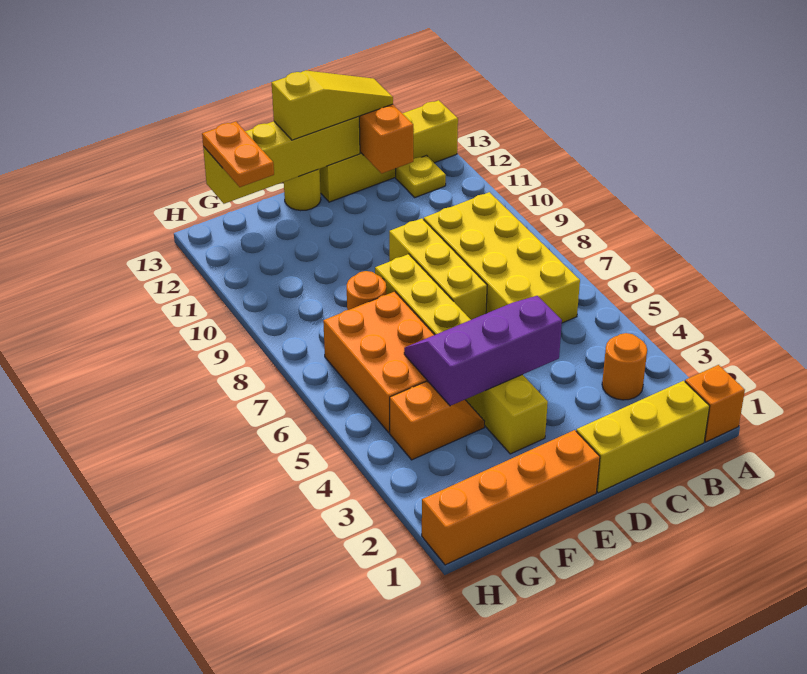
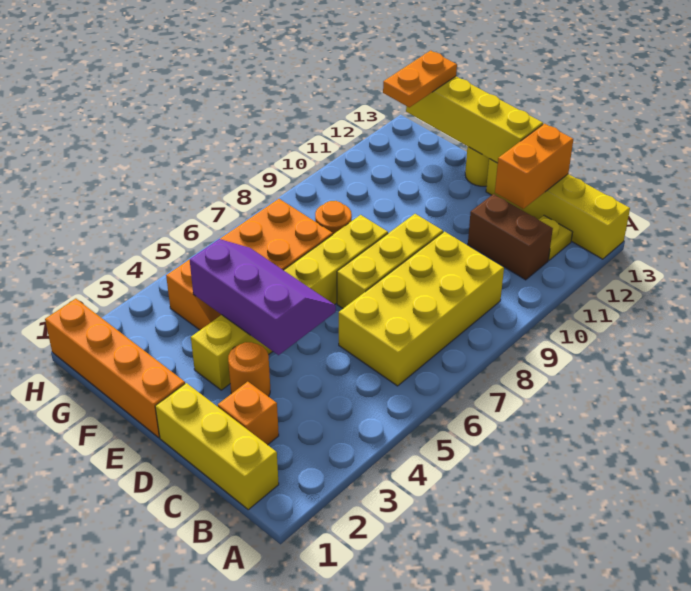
orange 1x1 brick [685,365,745,442] -> orange 1x1 brick moved to [218,382,279,445]
orange 1x1 round brick [602,333,647,400] -> orange 1x1 round brick moved to [228,342,270,397]
none -> brown 1x2 brick [468,194,553,280]
yellow 1x3 slope [272,71,393,140] -> none

